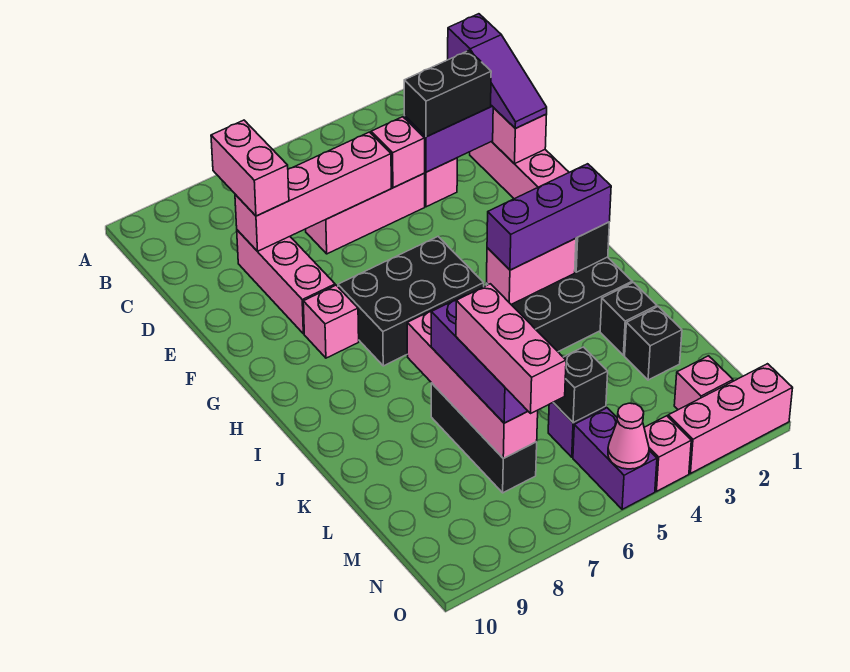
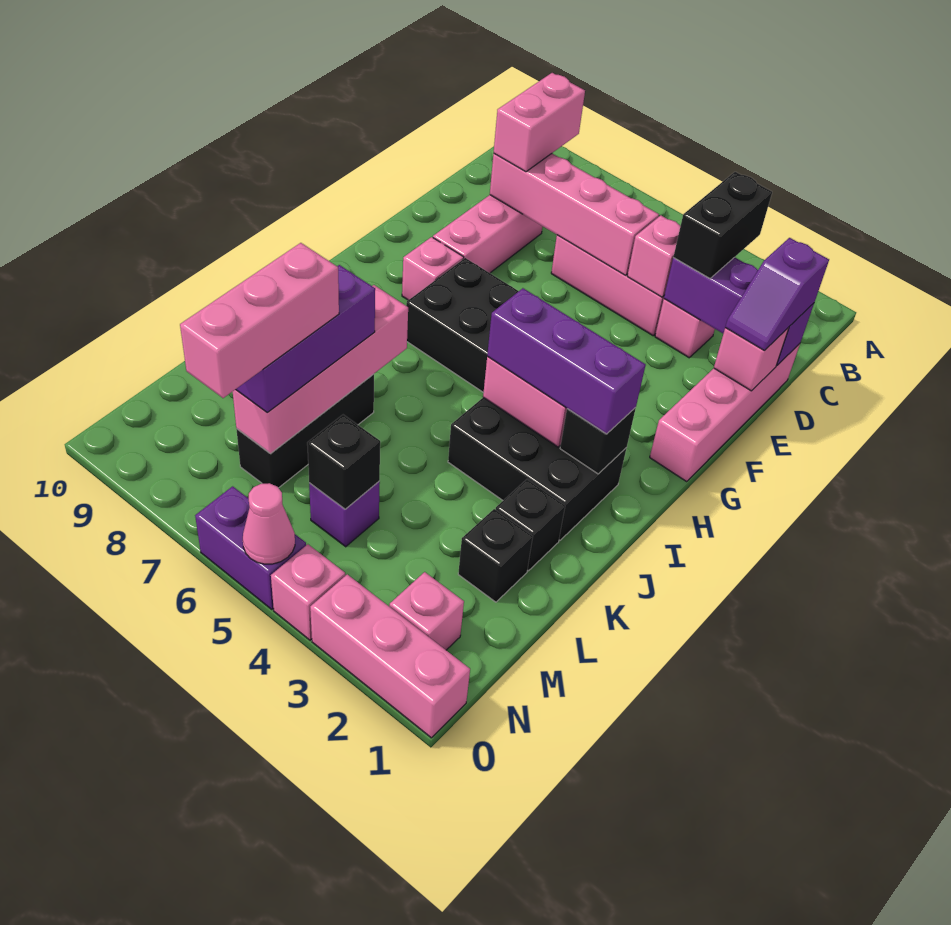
purple 1x3 slope [448,14,547,128] -> purple 1x2 slope [725,238,829,350]
black 1x2 brick [404,51,491,137] -> black 1x2 brick turned to [673,172,772,278]
purple 1x2 brick [573,408,657,509] -> purple 1x2 brick turned to [195,486,306,610]

